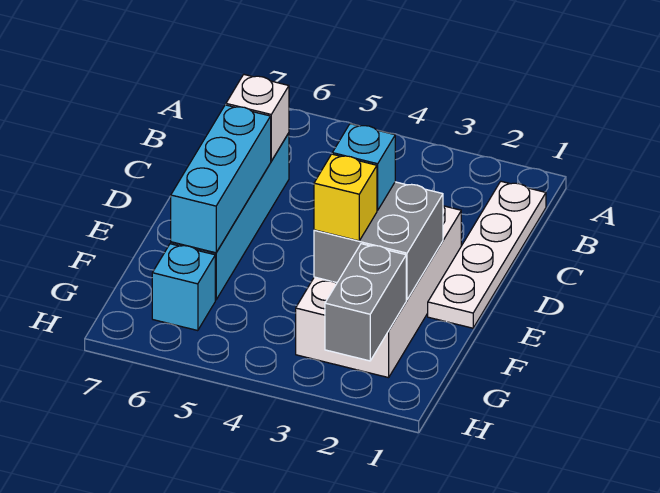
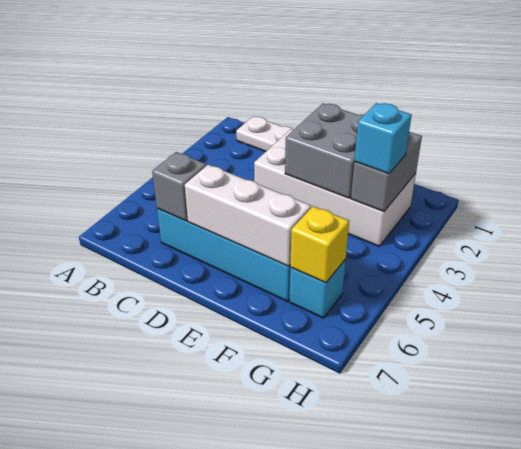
white 1x1 brick [226,75,289,161] -> grey 1x1 brick [152,152,207,221]
cyan 1x3 brick [171,105,271,253] -> white 1x3 brick [185,165,311,266]
cyan 1x1 brick [332,124,395,210] -> cyan 1x1 brick moved to [354,103,412,174]
yellow 1x1 brick [314,154,377,241] -> yellow 1x1 brick moved to [290,206,349,283]
grey 1x2 brick [325,244,406,361] -> grey 1x2 brick turned to [351,132,422,212]

